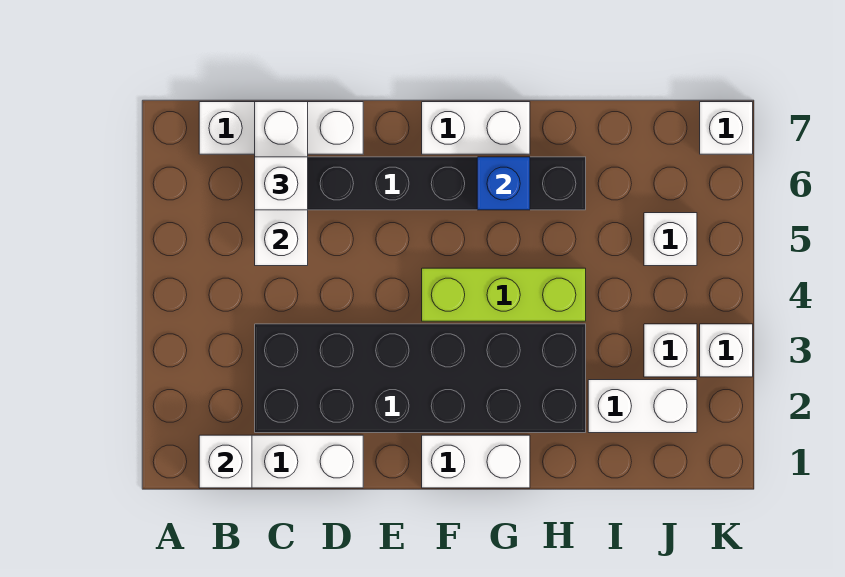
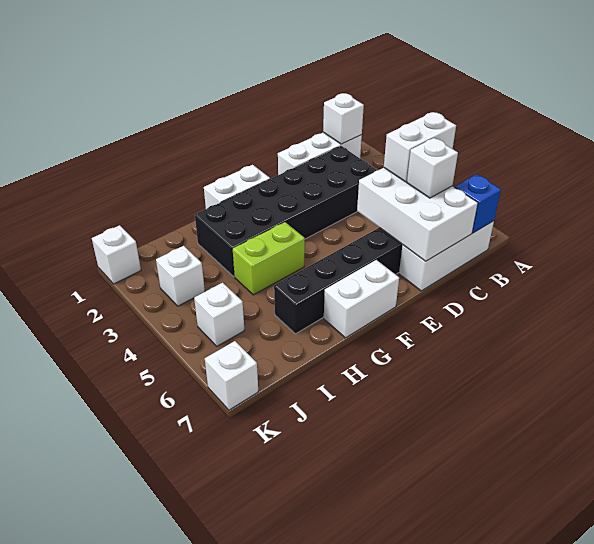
white 1x3 brick [255,102,308,266] -> white 2x3 brick [357,168,478,261]
lime 1x3 brick [422,268,586,321] -> lime 1x2 brick [233,222,305,295]
blue 1x1 brick [477,157,530,210] -> blue 1x1 brick moved to [455,174,501,233]
white 1x2 brick [588,380,697,433] -> white 1x2 brick moved to [384,112,456,182]
white 1x1 brick [700,324,753,377] -> white 1x1 brick moved to [92,225,141,284]

